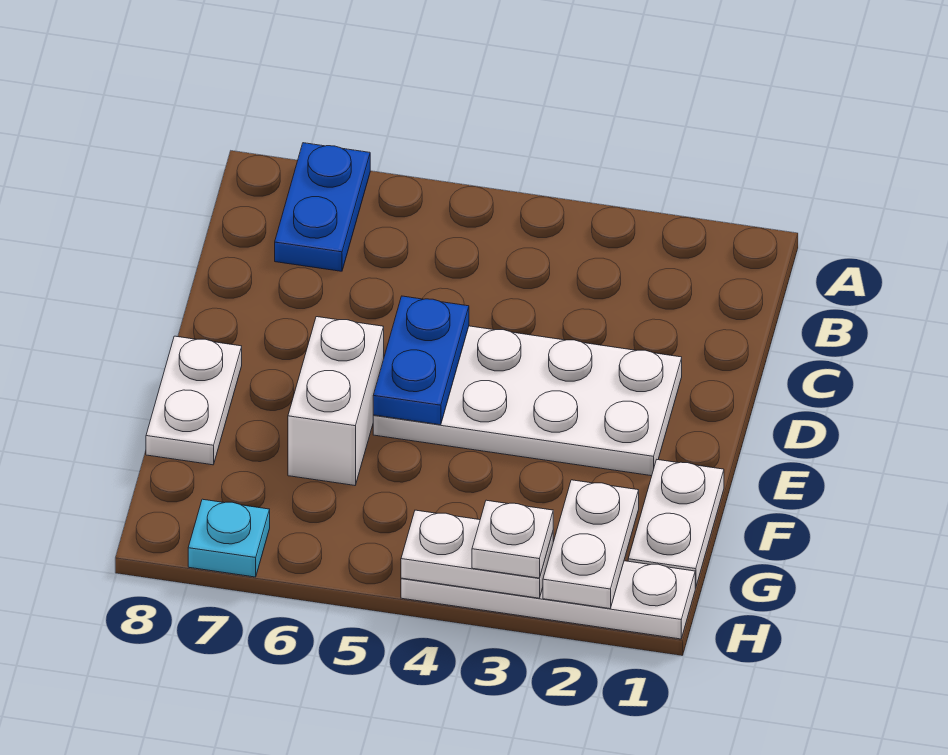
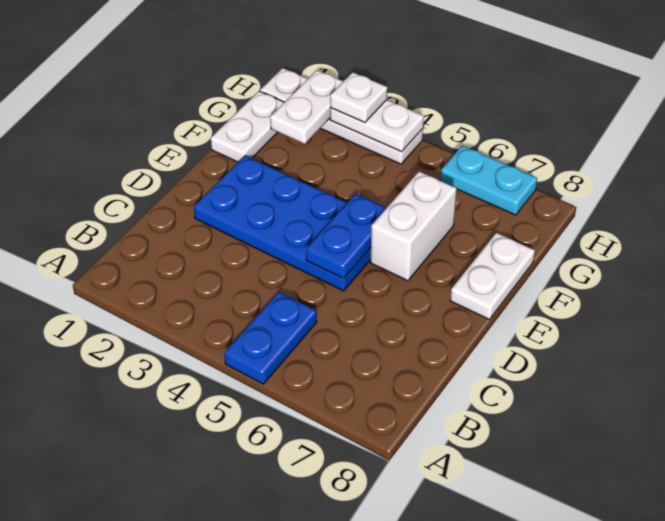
blue 1x2 plate [275,143,370,271] -> blue 1x2 plate moved to [224,292,317,384]
white 2x4 plate [373,326,682,476] -> blue 2x4 plate [194,156,371,291]
cyan 1x1 plate [188,499,270,577] -> cyan 1x2 plate [440,146,537,215]

